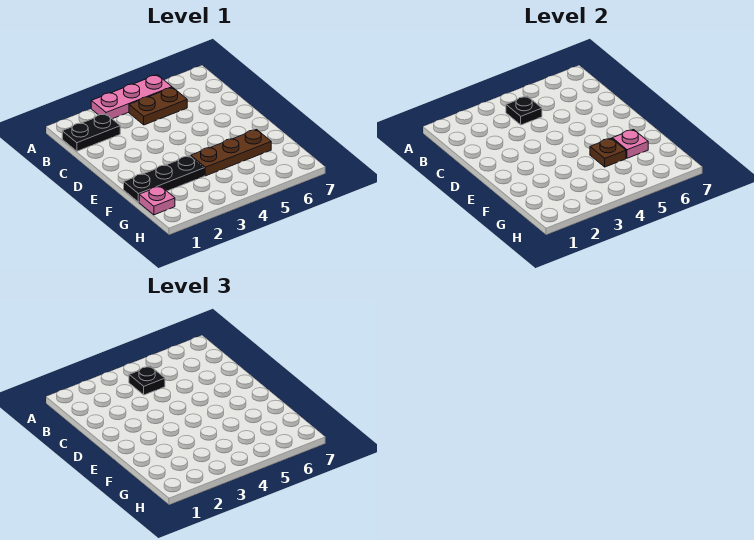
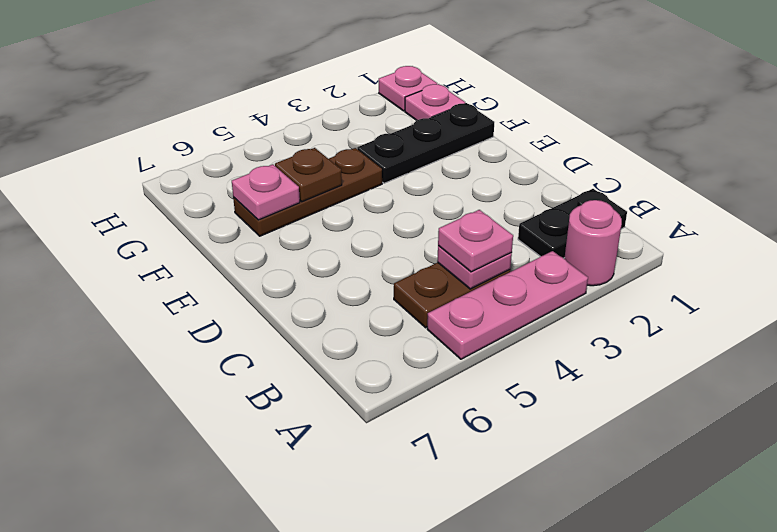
none -> pink 1x1 round brick [564,200,622,286]
black 1x1 plate [506,96,542,125] -> pink 1x1 plate [437,246,512,289]
black 1x1 plate [129,366,165,395] -> pink 1x1 plate [438,210,513,272]
none -> pink 1x1 plate [379,66,437,111]

